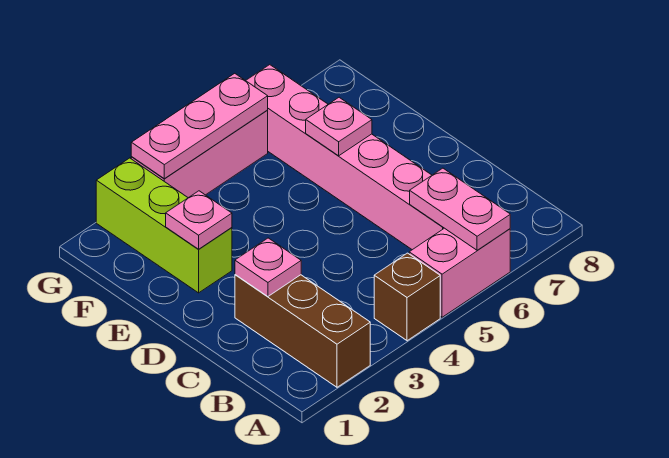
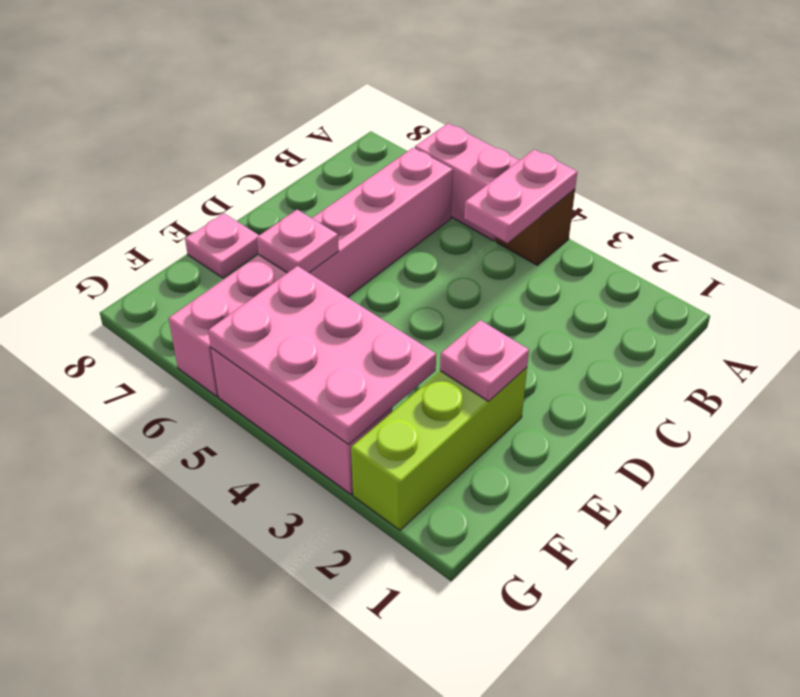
brown 1x3 brick [235,275,370,387] -> none
pink 1x2 plate [410,168,510,250] -> pink 1x2 plate moved to [464,149,577,243]
pink 1x1 plate [235,238,301,296] -> pink 1x1 plate moved to [185,213,259,278]
pink 1x3 plate [131,73,268,179] -> pink 2x3 plate [208,266,436,445]

